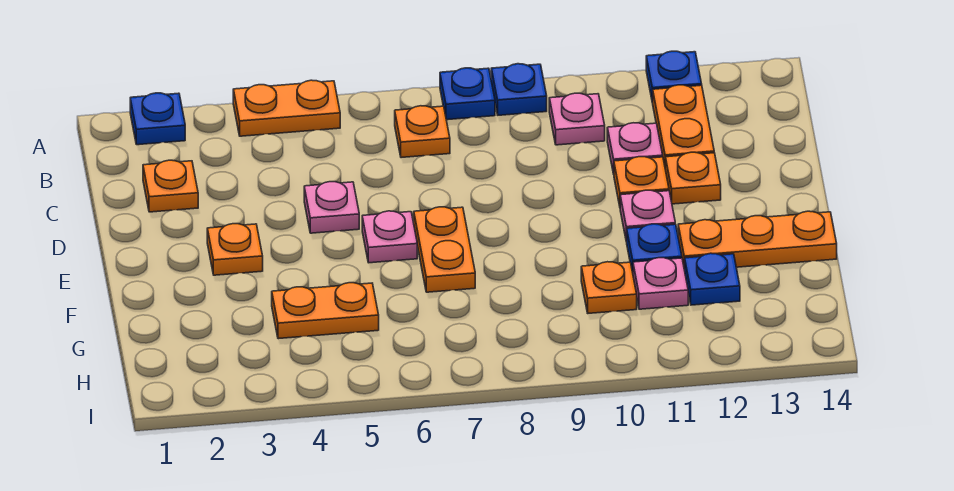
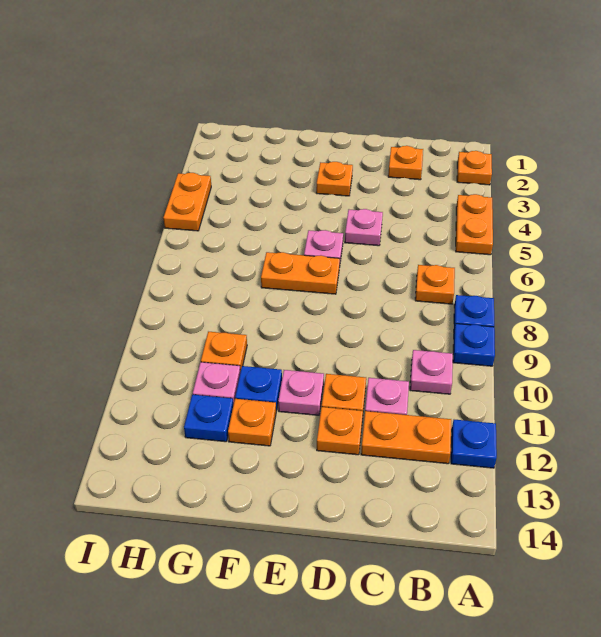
blue 1x1 plate [130,93,185,145] -> orange 1x1 plate [457,151,492,185]
orange 1x3 plate [678,211,837,270] -> orange 1x1 plate [228,399,276,446]
orange 1x2 plate [272,283,379,339] -> orange 1x2 plate moved to [163,173,211,231]

